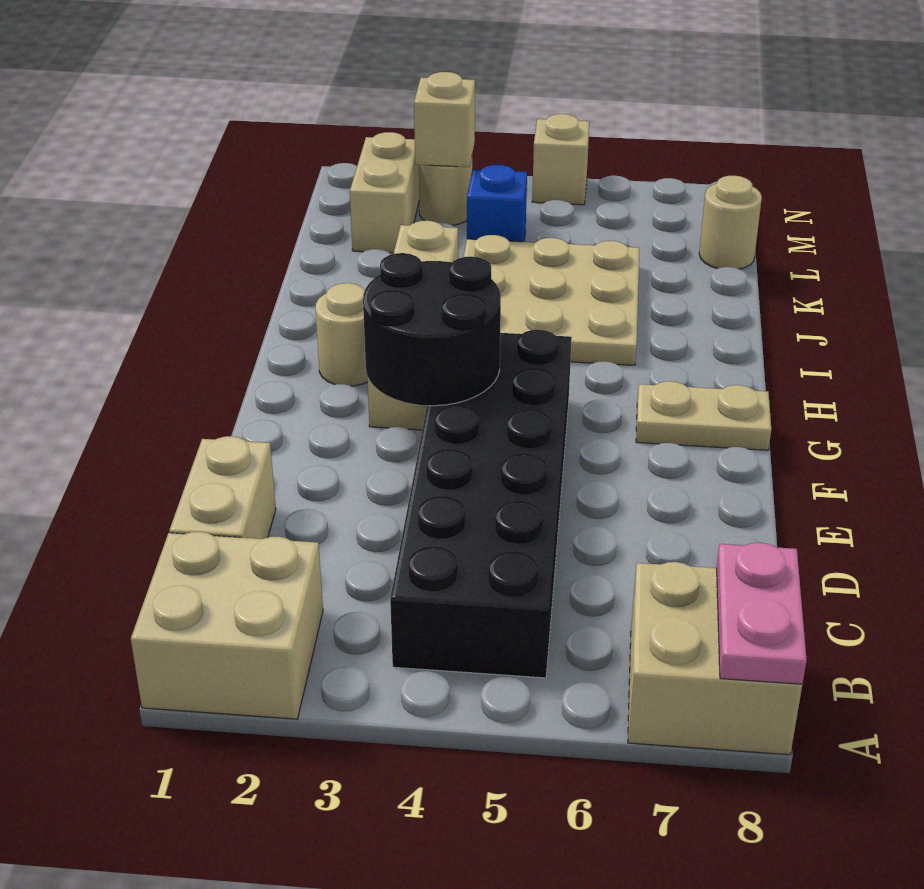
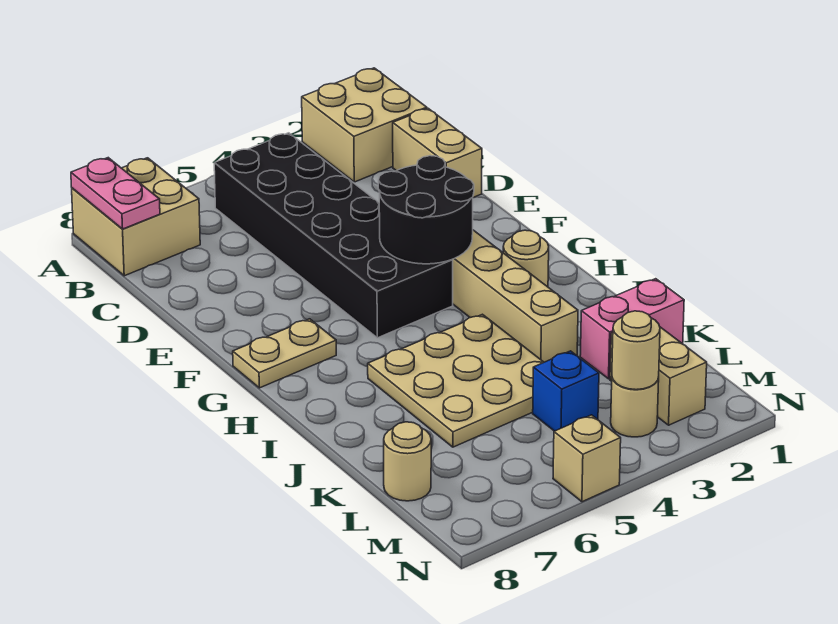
none -> pink 1x2 brick [580,279,684,379]
tan 1x1 brick [414,72,475,167] -> tan 1x1 round brick [612,311,660,390]

